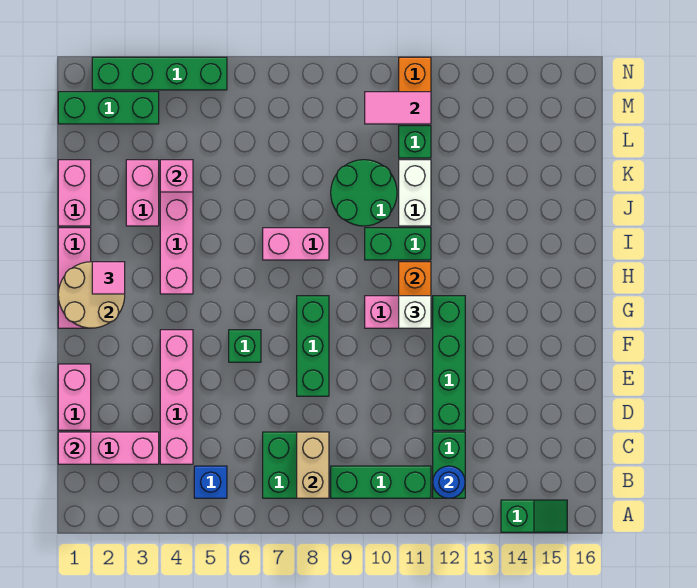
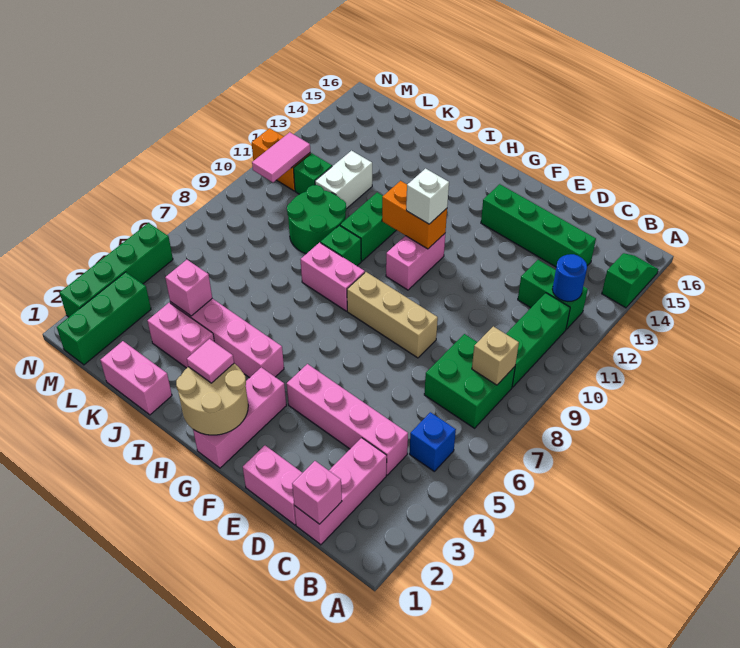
tan 1x2 brick [297,432,329,498] -> tan 1x1 brick [472,326,519,385]
green 1x4 brick [433,296,465,430] -> green 1x4 brick moved to [481,184,596,267]
green 1x3 brick [297,296,329,396] -> tan 1x3 brick [347,272,438,358]
green 1x1 brick [229,330,261,362] -> green 1x1 brick moved to [321,225,361,266]
pink 1x3 brick [58,228,91,328] -> pink 1x3 brick turned to [193,367,286,468]
pink 1x2 brick [263,228,329,260] -> pink 1x2 brick turned to [300,243,365,311]
white 1x2 brick [399,160,431,226] -> white 1x2 brick turned to [315,150,372,209]

